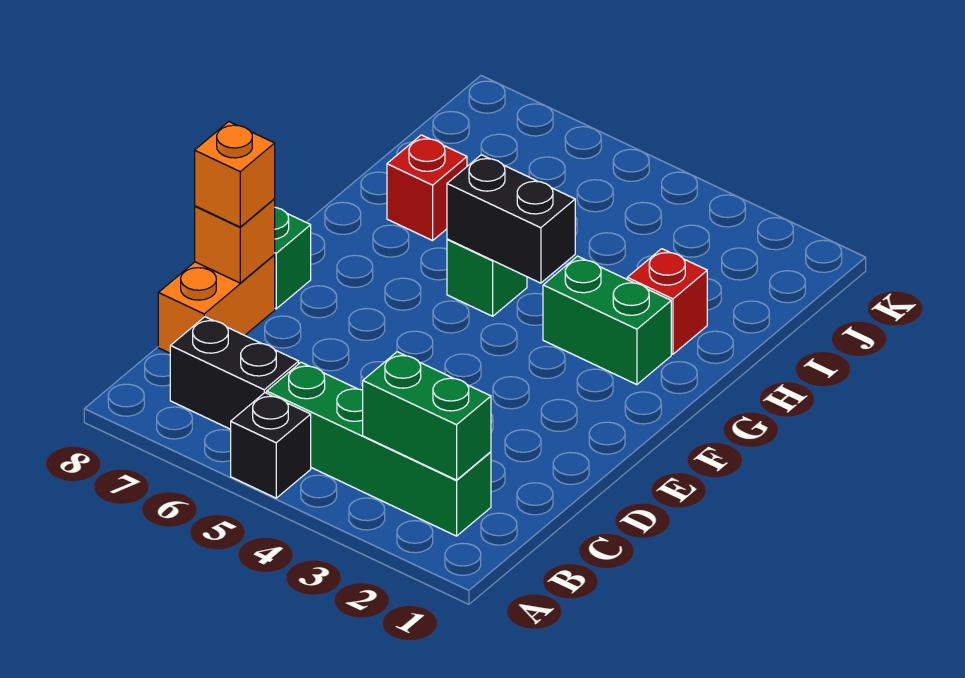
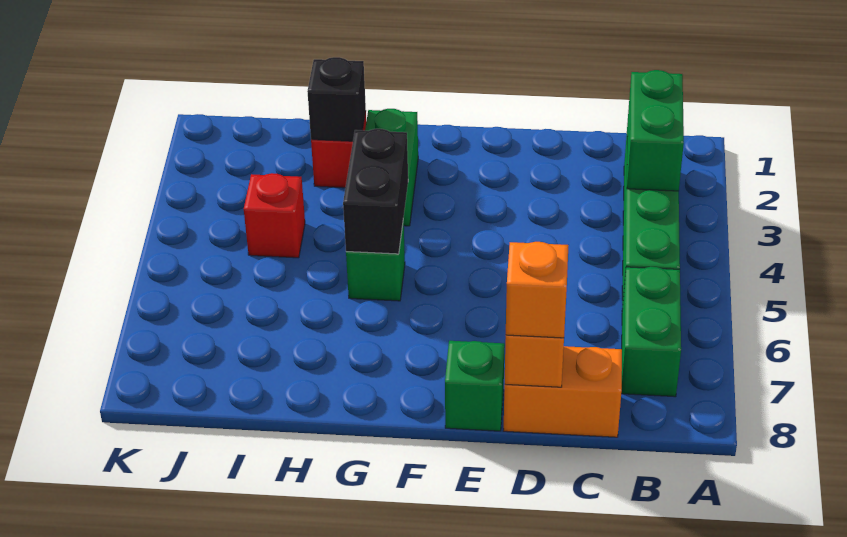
black 1x1 brick [231,393,311,498] -> black 1x1 brick moved to [307,57,366,141]
black 1x2 brick [170,317,299,429] -> green 1x2 brick [621,267,681,397]
red 1x1 brick [387,135,467,241] -> red 1x1 brick moved to [244,173,305,258]

